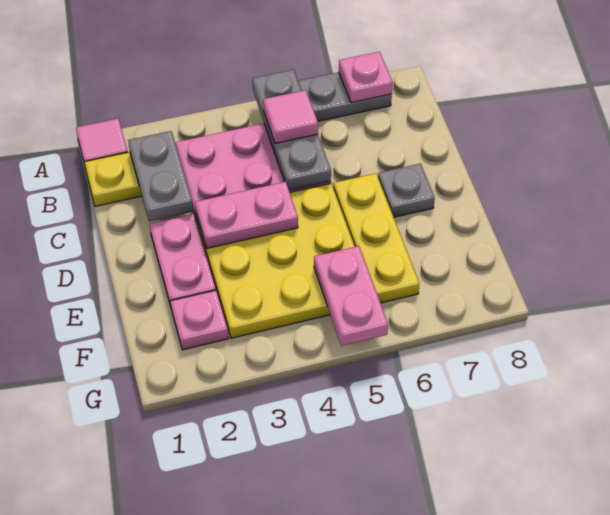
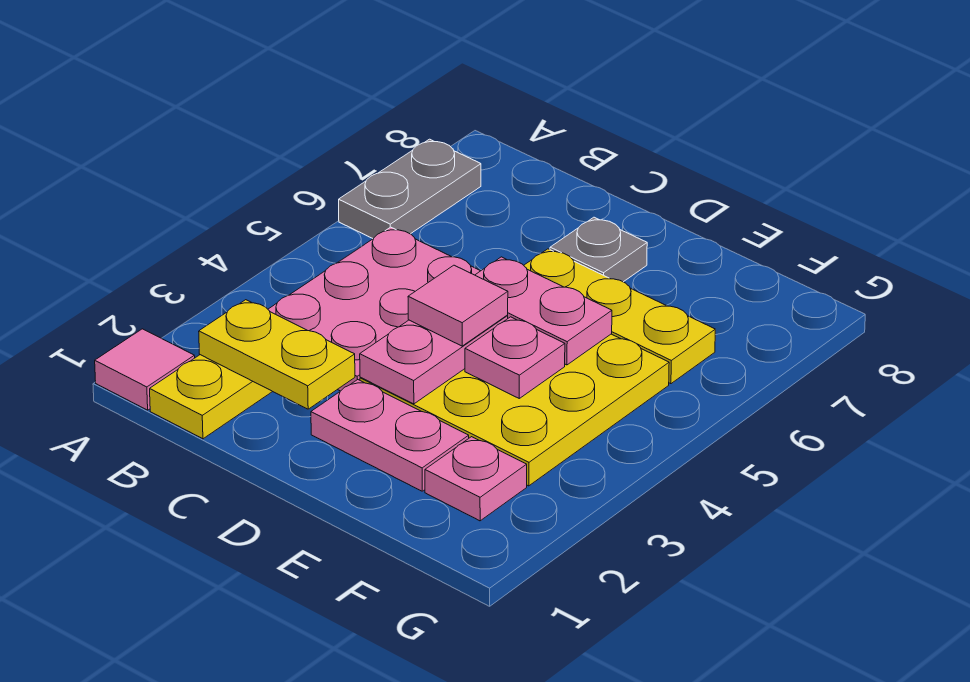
grey 1x3 plate [252,70,331,190] -> none
pink 1x1 plate [339,52,393,103] -> pink 1x1 plate moved to [465,317,565,398]
grey 1x2 plate [128,131,193,221] -> yellow 1x2 plate [199,300,355,409]
pink 1x1 tile [263,90,318,143] -> pink 1x1 tile moved to [408,265,508,346]
pink 1x2 plate [314,246,388,346] -> pink 1x2 plate moved to [475,257,612,365]

